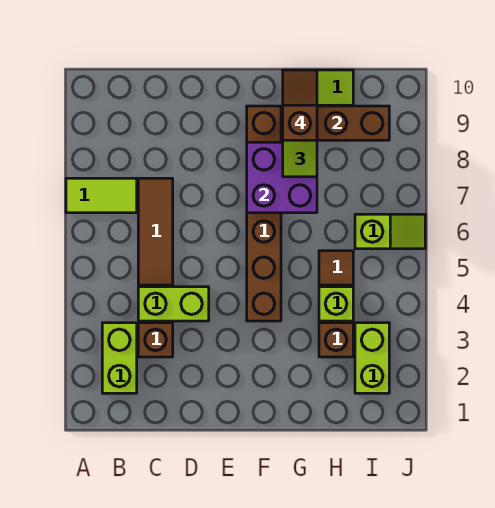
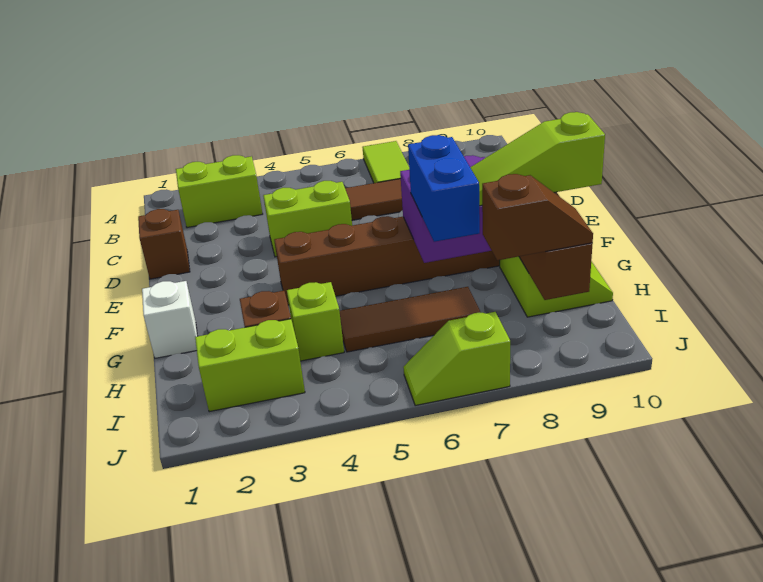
brown 1x1 brick [138,323,173,357] -> brown 1x1 brick moved to [138,209,190,279]
lime 1x2 brick [138,287,209,321] -> lime 1x2 brick turned to [263,181,352,257]
none -> white 1x1 brick [142,281,197,358]
none -> blue 1x2 brick [408,135,480,242]
brown 1x2 slope [283,70,317,140] -> brown 1x2 slope moved to [482,174,593,260]
brown 1x1 tile [319,251,353,285] -> brown 1x3 tile [340,287,481,352]
lime 1x2 slope [355,214,425,249] -> lime 1x2 slope turned to [403,312,510,406]

